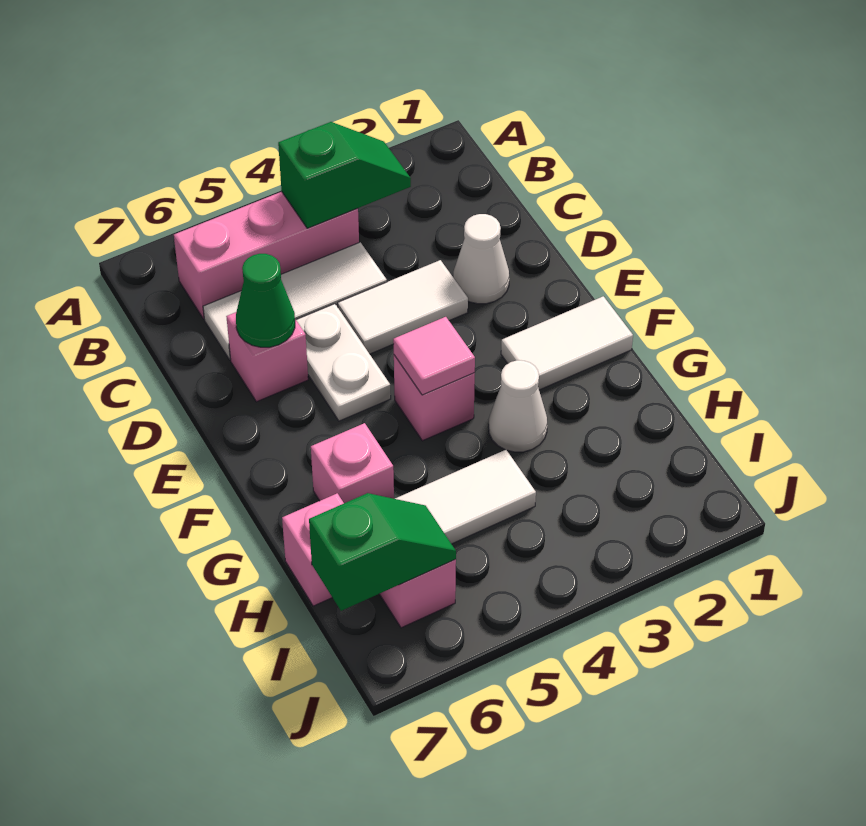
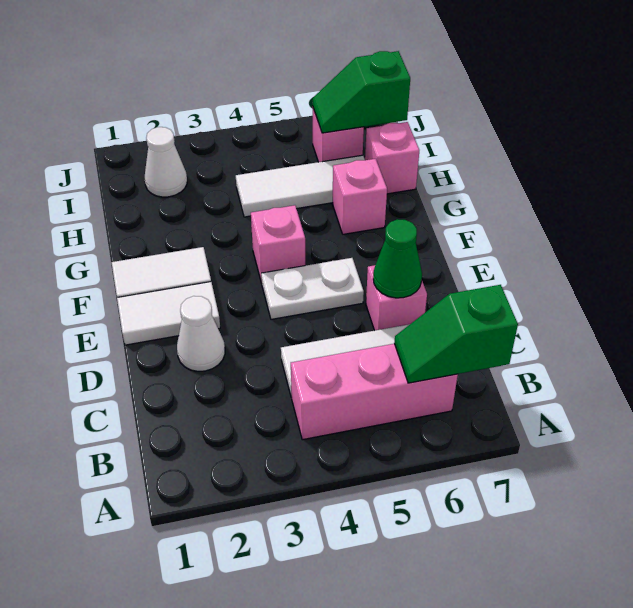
green 1x2 slope [278,122,411,228] -> green 1x2 slope moved to [394,285,518,383]
white 1x2 tile [338,260,468,354] -> white 1x2 tile moved to [117,282,220,345]
white 1x2 plate [296,304,391,421] -> white 1x2 plate turned to [261,258,364,319]
pink 1x1 tile [393,317,475,395] -> none
white 1x1 cone [489,360,547,452] -> white 1x1 cone moved to [145,127,187,197]

